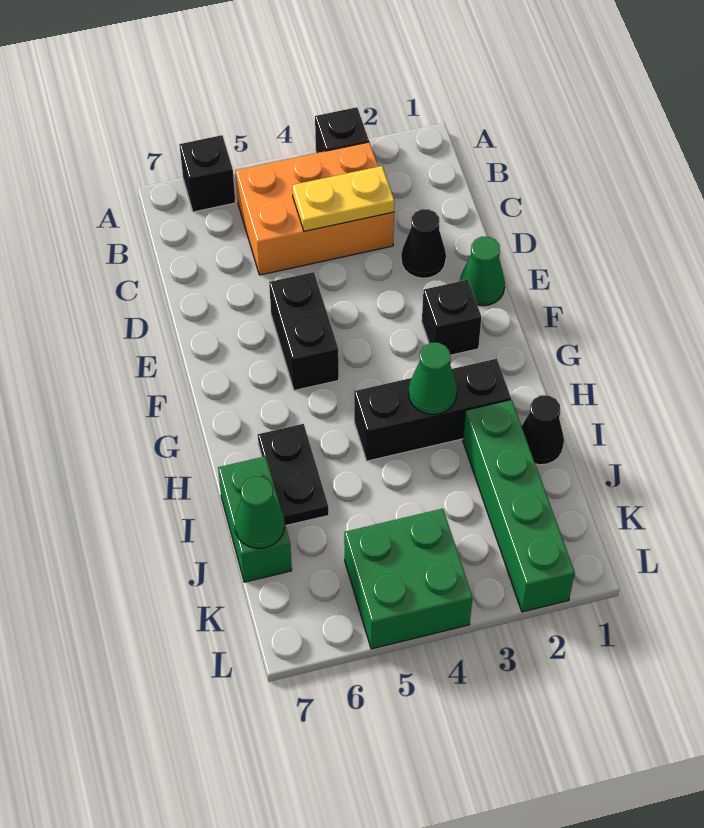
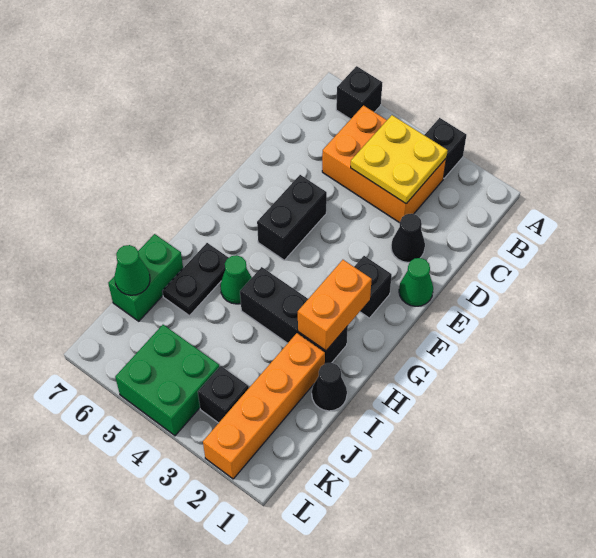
yellow 1x2 plate [292,166,394,231] -> yellow 2x2 plate [351,115,448,204]
none -> orange 1x2 brick [298,260,372,351]
green 1x1 cone [409,343,457,414] -> green 1x1 cone moved to [220,255,252,304]
green 1x4 brick [463,400,575,612] -> orange 1x4 brick [203,333,325,479]
none -> black 1x1 brick [198,366,249,423]

